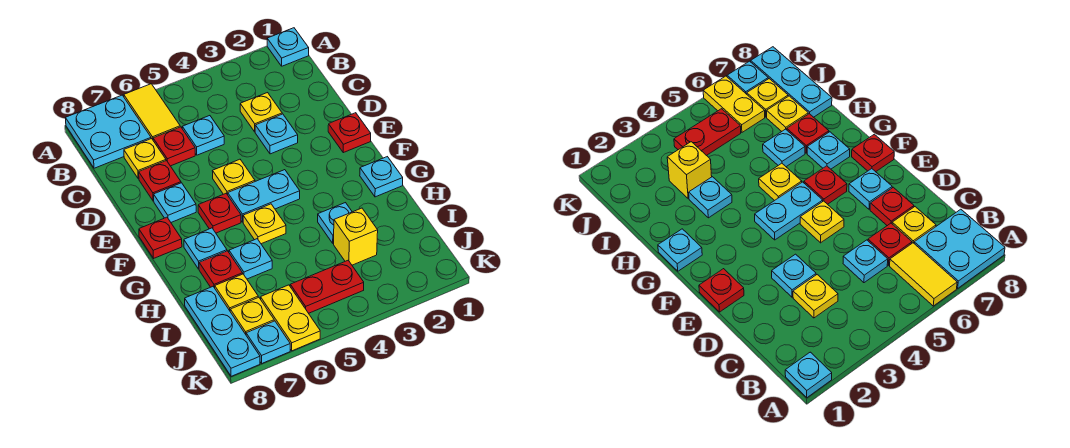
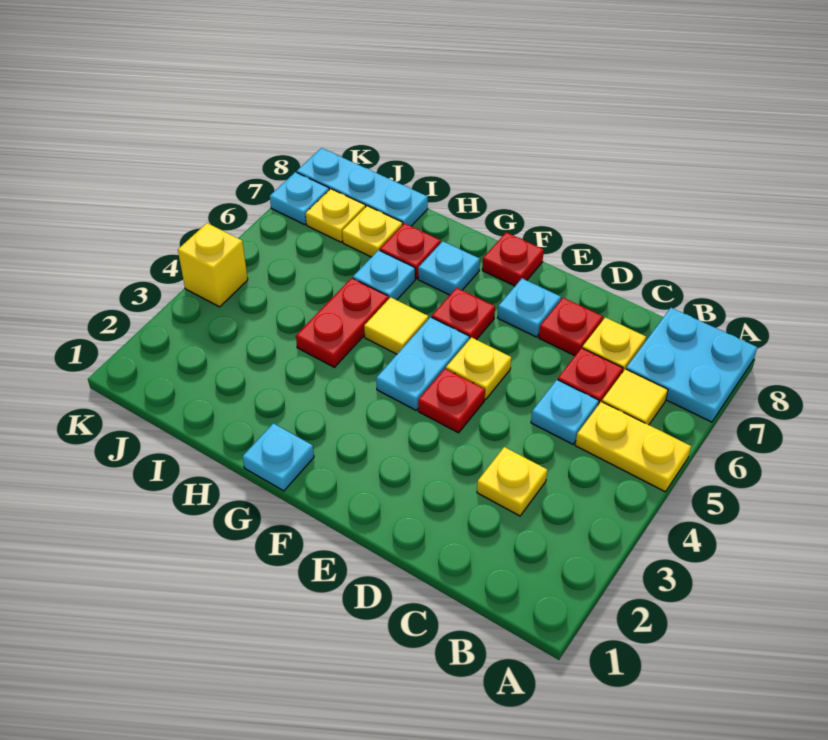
cyan 1x1 plate [267,28,309,66] -> none
yellow 1x2 tile [124,84,180,139] -> yellow 1x1 tile [602,369,668,425]
cyan 1x1 plate [255,114,298,154] -> none
red 1x1 plate [328,113,371,153] -> red 1x1 plate moved to [418,369,485,433]
yellow 1x1 plate [243,204,286,244] -> yellow 1x1 tile [364,297,428,354]
cyan 1x1 plate [318,203,352,243] -> none
yellow 1x1 brick [334,208,378,265] -> yellow 1x1 brick moved to [178,223,248,307]
red 1x2 plate [290,261,364,313] -> red 1x2 plate moved to [296,278,389,367]
yellow 1x2 plate [261,285,320,351] -> yellow 1x2 plate moved to [575,402,691,492]

